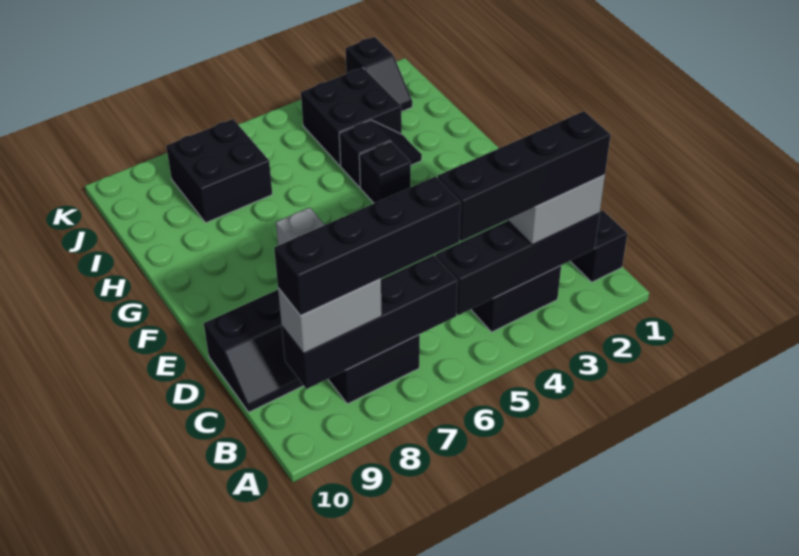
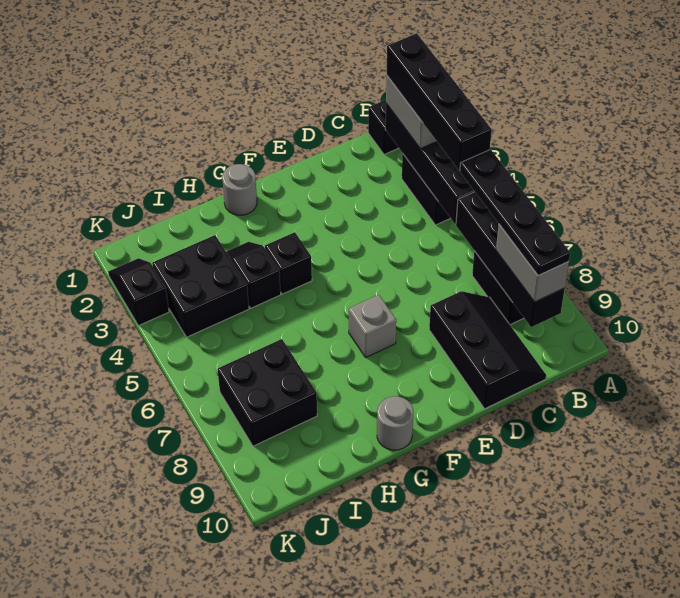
black 1x4 brick [274,177,461,315] -> black 1x4 plate [460,149,570,276]
none -> grey 1x1 round brick [222,164,257,215]
none -> grey 1x1 round brick [377,396,413,450]
black 1x2 slope [345,37,412,112] -> black 1x2 slope turned to [108,258,169,326]

